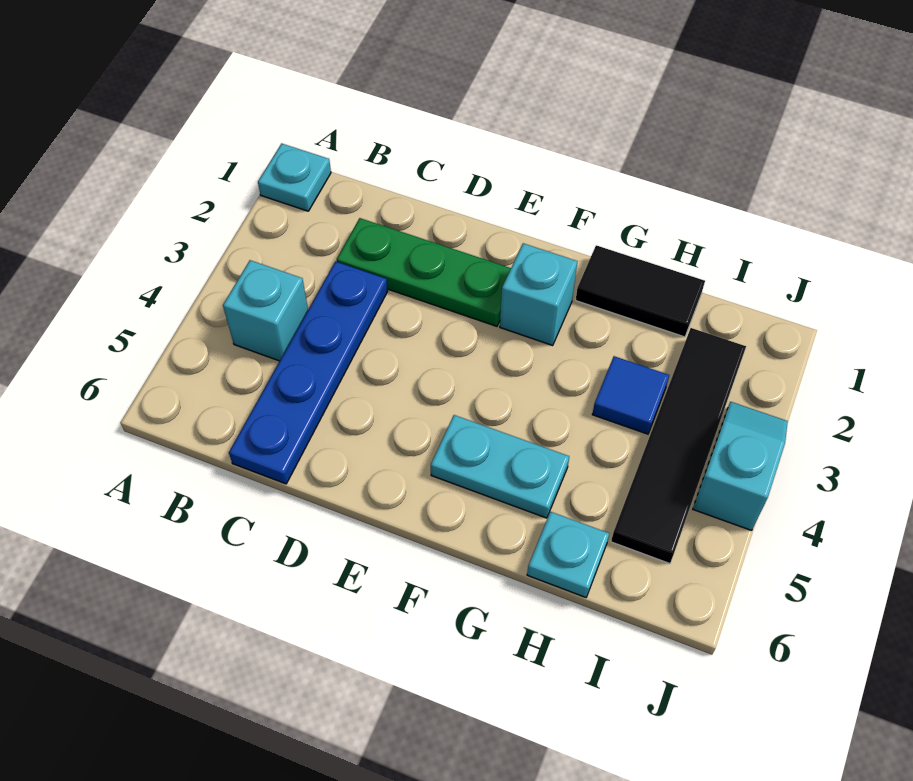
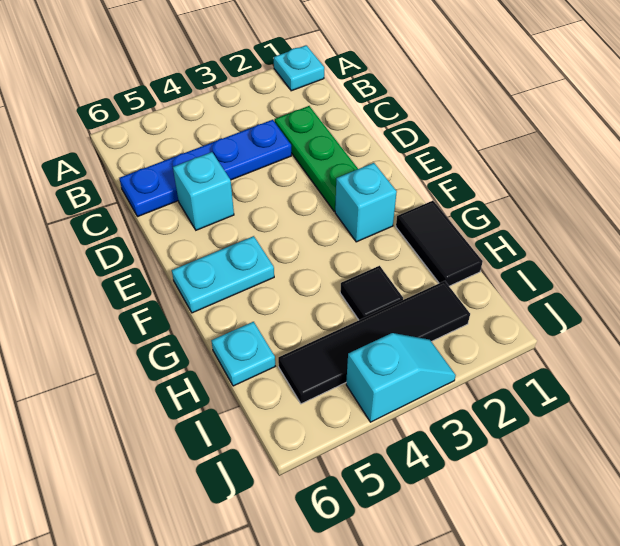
cyan 1x1 brick [223,260,308,361] -> cyan 1x1 brick moved to [173,152,234,230]
cyan 1x2 plate [431,415,569,518] -> cyan 1x2 plate turned to [172,236,274,313]
blue 1x1 tile [592,356,669,434] -> black 1x1 tile [340,266,403,320]

